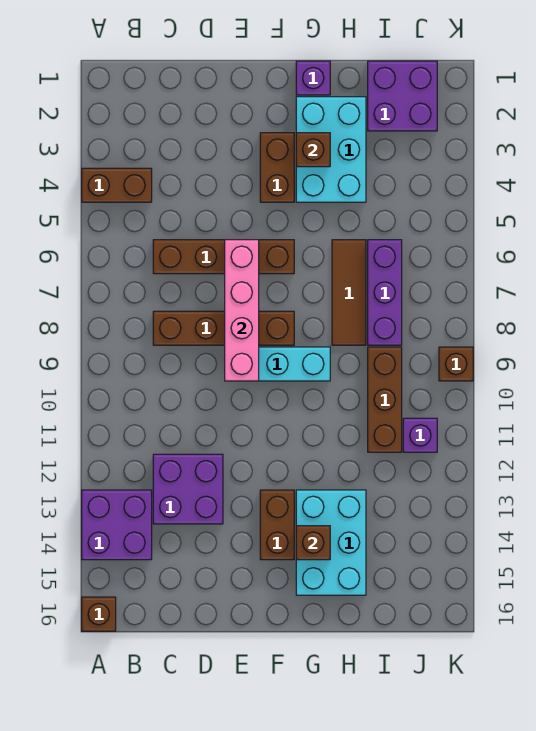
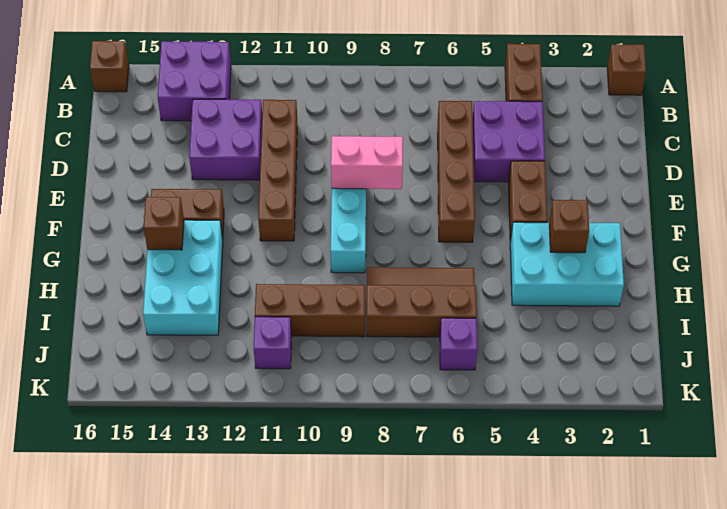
brown 1x4 brick [153,311,294,345] -> brown 1x4 brick moved to [258,100,297,241]
pink 1x4 brick [225,240,259,381] -> pink 1x2 brick [331,136,403,189]
brown 1x2 brick [260,133,294,202] -> brown 1x2 brick turned to [509,161,547,242]
purple 1x1 brick [296,61,330,95] -> purple 1x1 brick moved to [440,318,477,370]
cyan 2x3 brick [296,490,366,595] -> cyan 2x3 brick turned to [143,220,223,335]
purple 2x2 brick [368,61,437,131] -> purple 2x2 brick moved to [473,101,545,182]
purple 1x3 brick [368,240,402,345] -> brown 1x3 brick [367,285,477,337]
brown 1x1 brick [439,347,473,381] -> brown 1x1 brick moved to [607,45,646,95]

